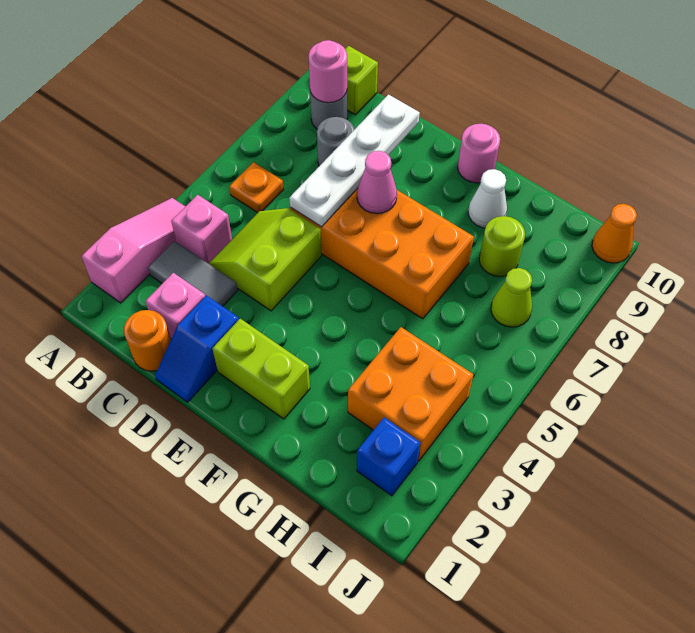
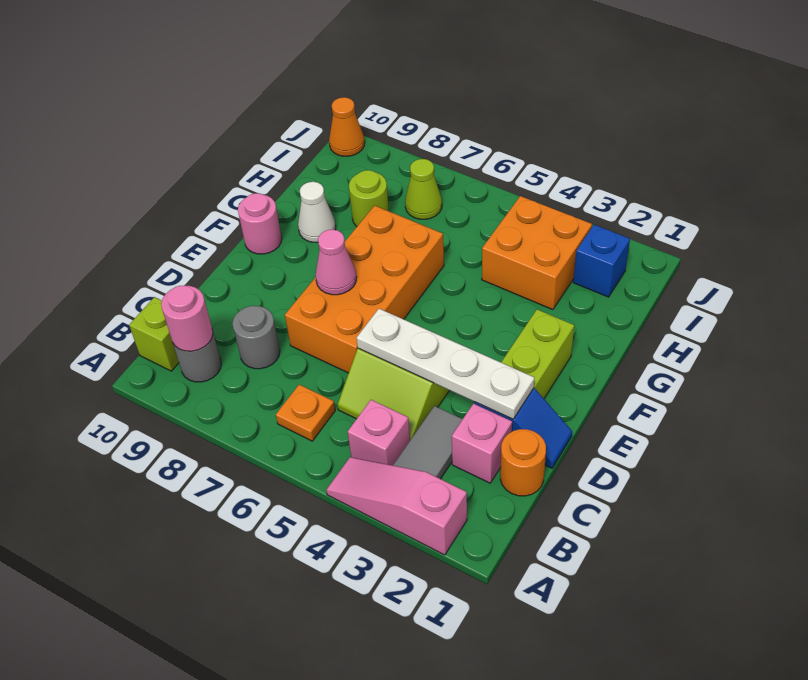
white 1x4 plate [289,95,420,227] -> white 1x4 plate moved to [357,309,534,419]

